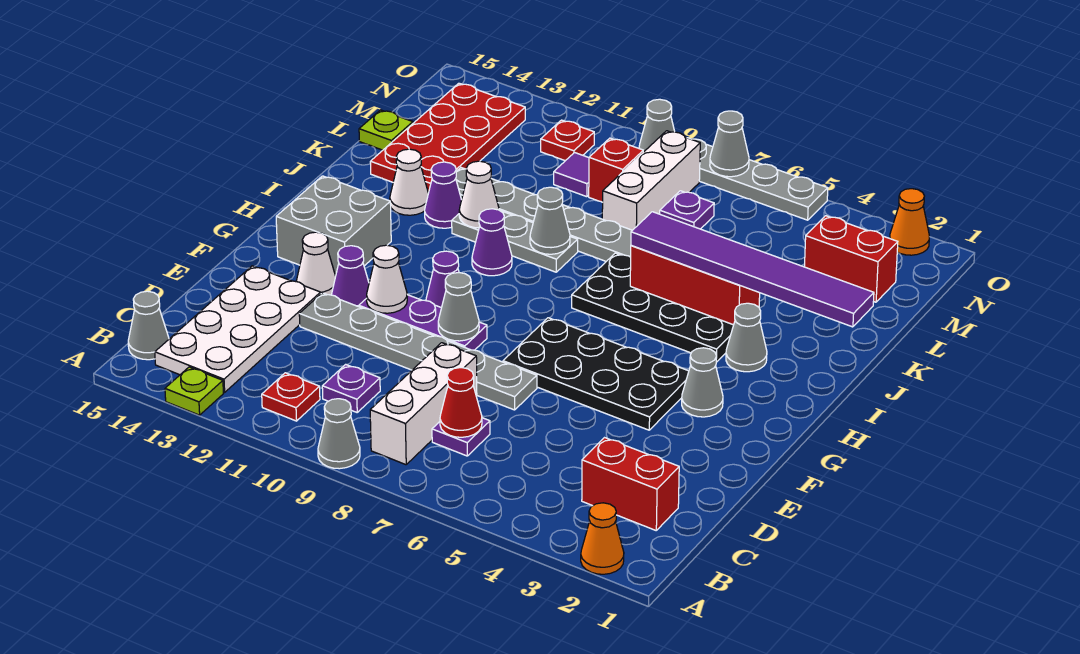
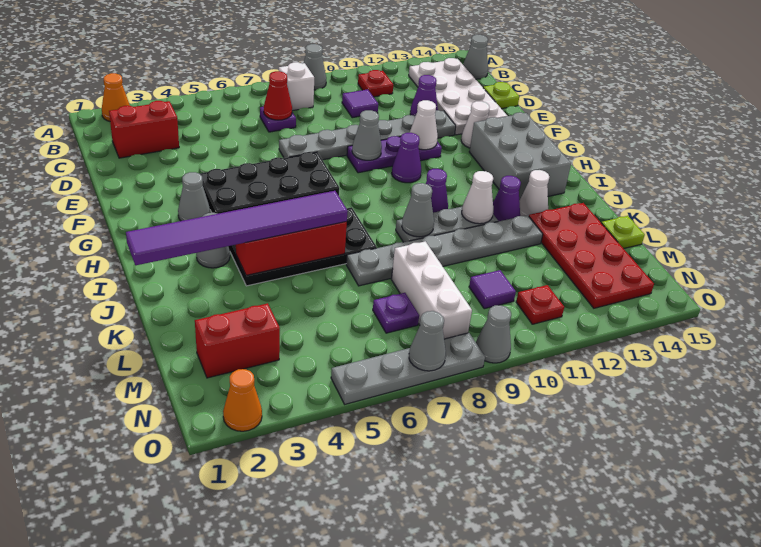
lime 1x1 plate [165,367,223,415] -> lime 1x1 plate moved to [483,82,519,109]
white 1x3 brick [370,343,477,465] -> white 1x1 brick [279,62,314,111]
purple 1x1 plate [322,364,380,412] -> purple 1x1 tile [342,89,378,118]
purple 1x1 cone [332,246,369,307] -> purple 1x1 cone moved to [410,75,438,116]
grey 2x2 brick [276,176,391,276] -> grey 2x3 brick [469,112,571,200]
red 1x1 brick [589,138,643,202] -> none

